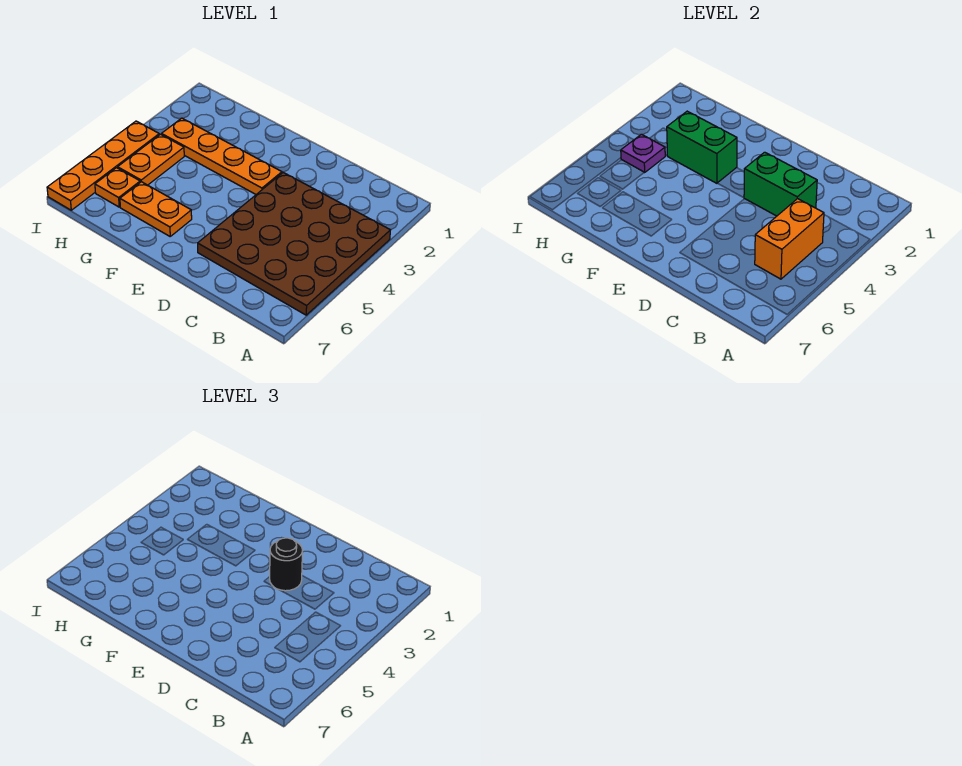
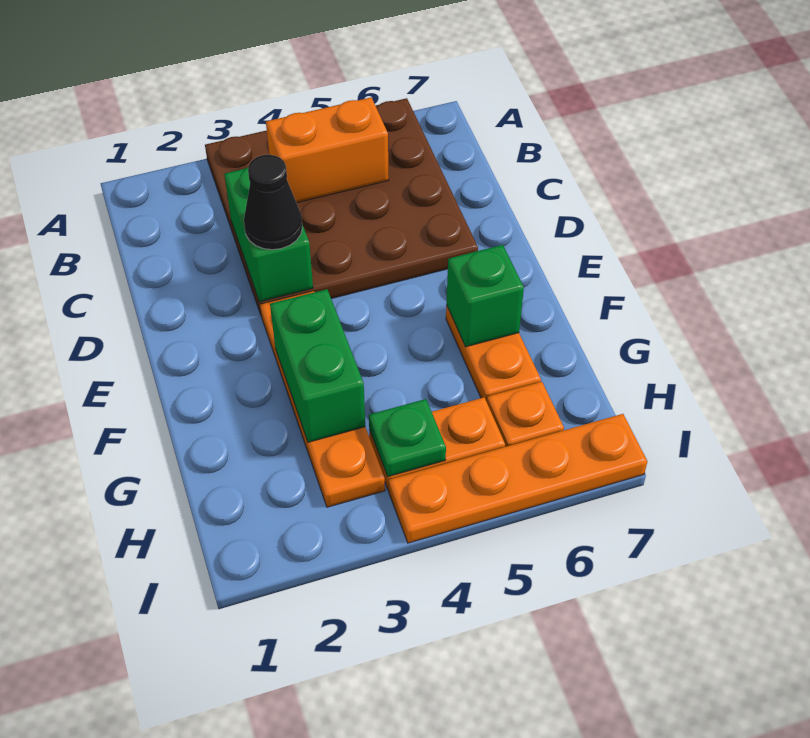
black 1x1 round brick [270,538,302,591] -> black 1x1 cone [244,155,302,250]
none -> green 1x1 brick [446,245,524,347]
purple 1x1 plate [621,134,665,172] -> green 1x1 plate [369,399,446,477]

